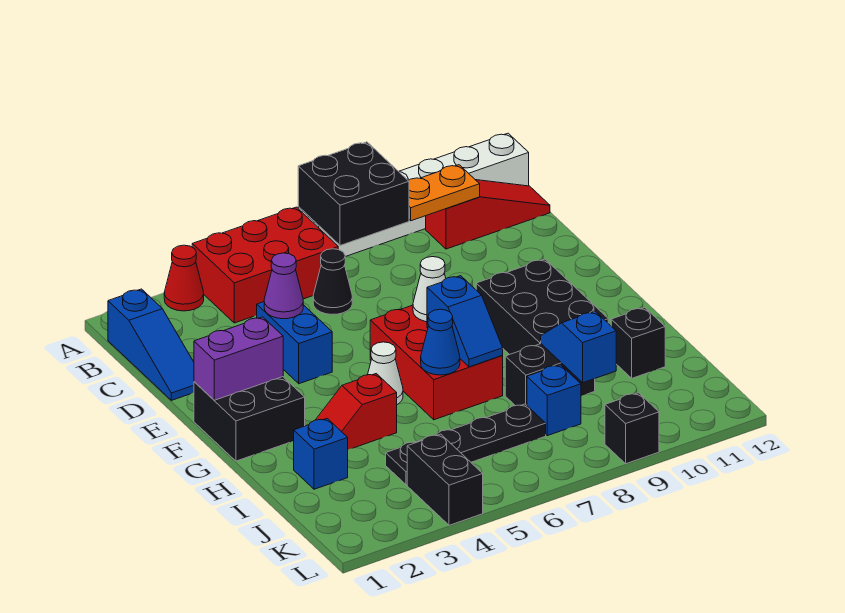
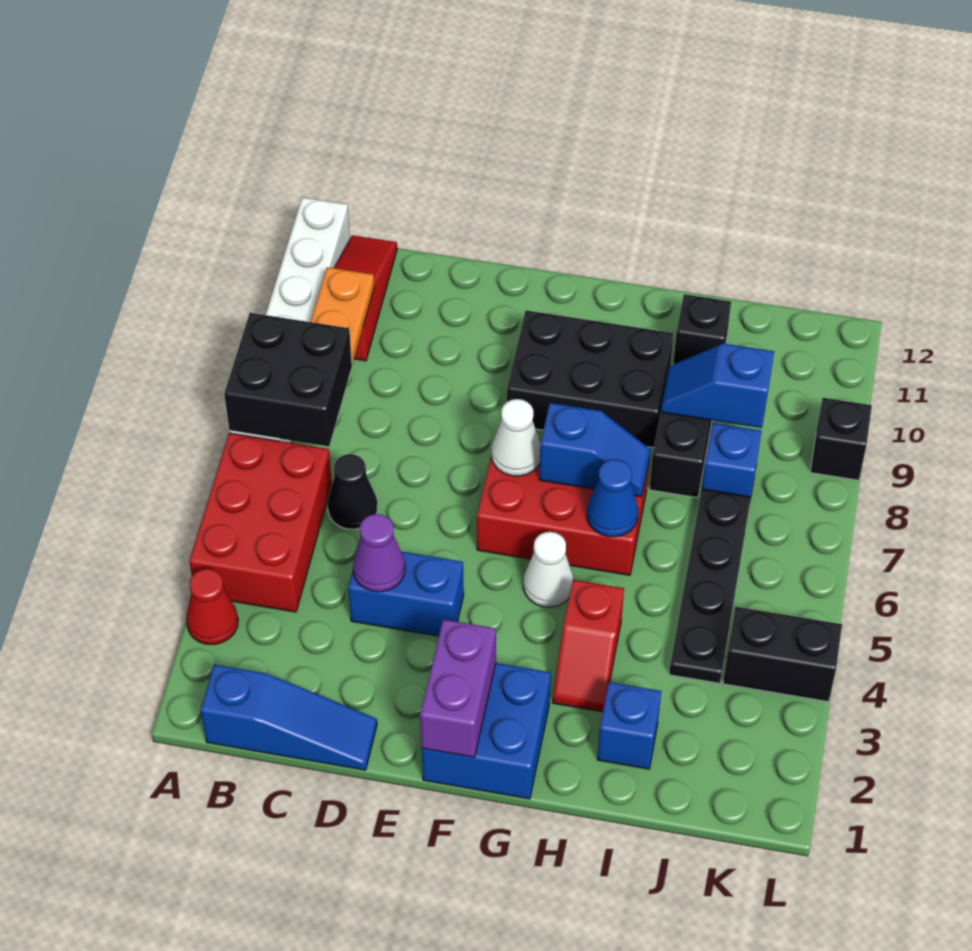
black 2x2 brick [194,377,305,461] -> blue 2x2 brick [422,663,551,799]

